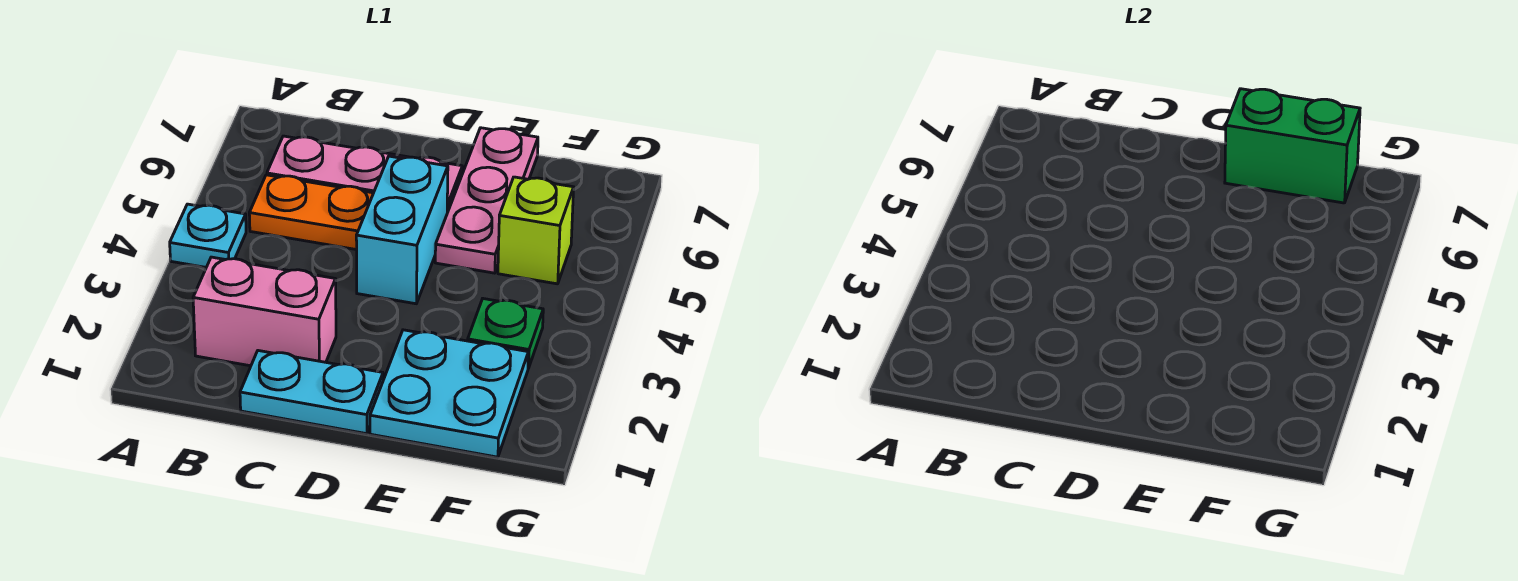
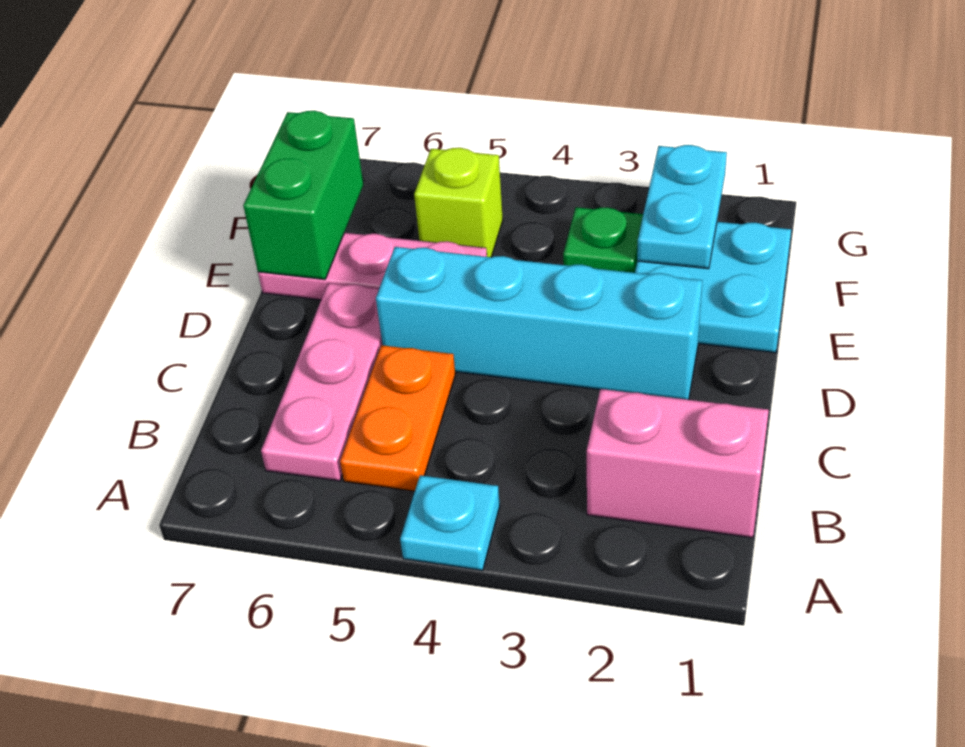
pink 1x2 brick [193,257,336,366] -> pink 1x2 brick turned to [587,389,769,538]
cyan 1x2 plate [240,351,383,434] -> cyan 1x2 plate moved to [637,145,727,269]
cyan 1x2 brick [356,156,448,304] -> cyan 1x4 brick [376,247,702,400]

